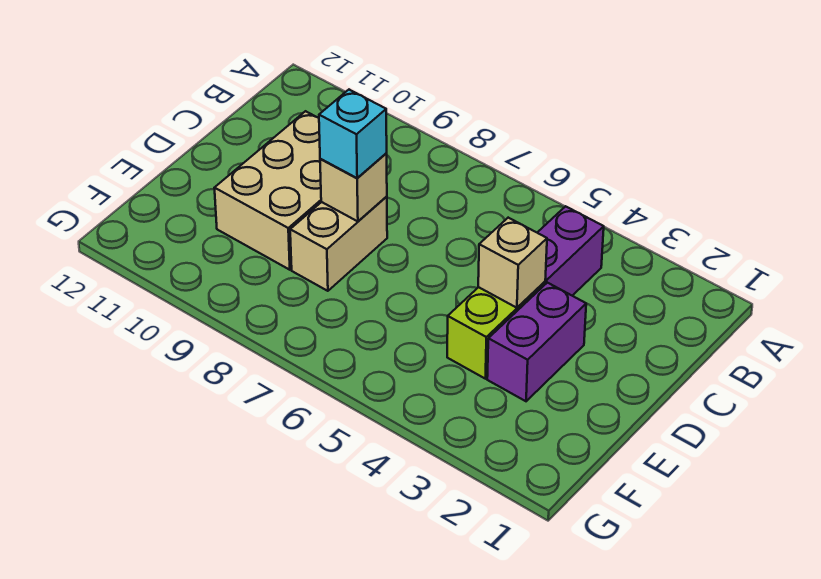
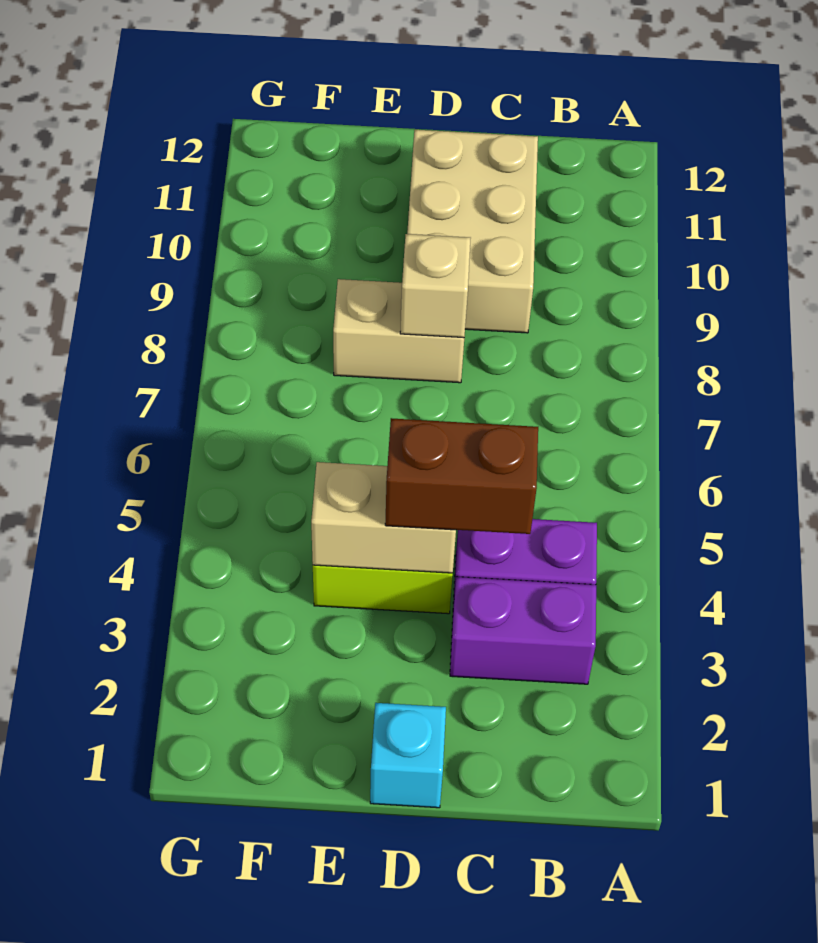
none -> brown 1x2 brick [385,418,538,534]
tan 2x3 brick [215,111,321,270] -> tan 2x3 brick turned to [407,130,538,333]
purple 1x2 brick [487,283,586,401] -> purple 1x2 brick moved to [450,577,596,684]
tan 1x1 brick [478,218,547,308] -> tan 1x2 brick [311,462,456,573]
cyan 1x1 brick [319,90,387,178] -> cyan 1x1 brick moved to [370,703,446,808]

